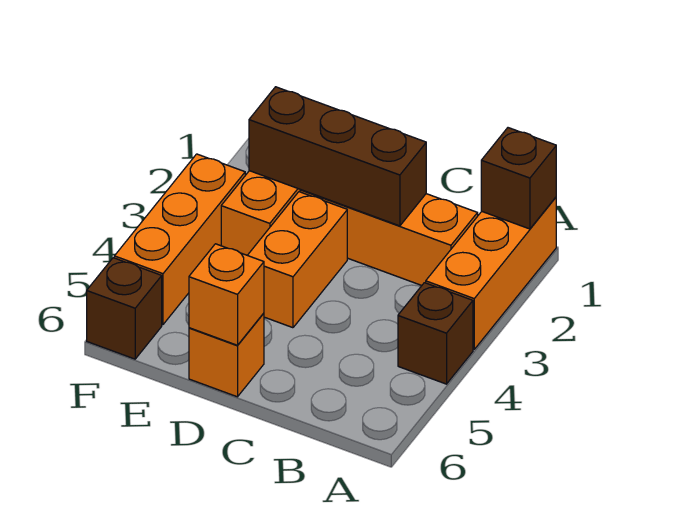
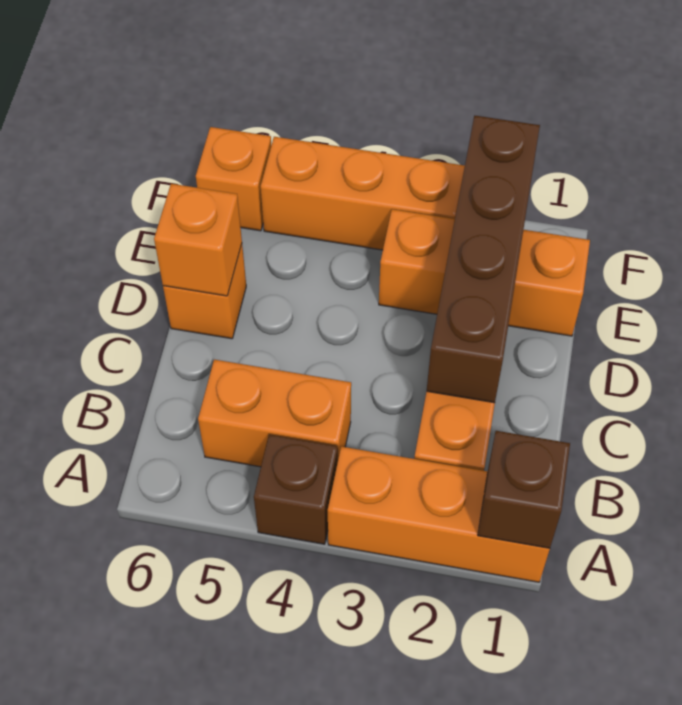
brown 1x3 brick [249,87,426,226] -> brown 1x4 brick [427,116,540,403]
orange 1x2 brick [248,192,347,328] -> orange 1x2 brick moved to [198,360,351,467]
brown 1x1 brick [87,258,162,359] -> orange 1x1 brick [196,127,271,231]

